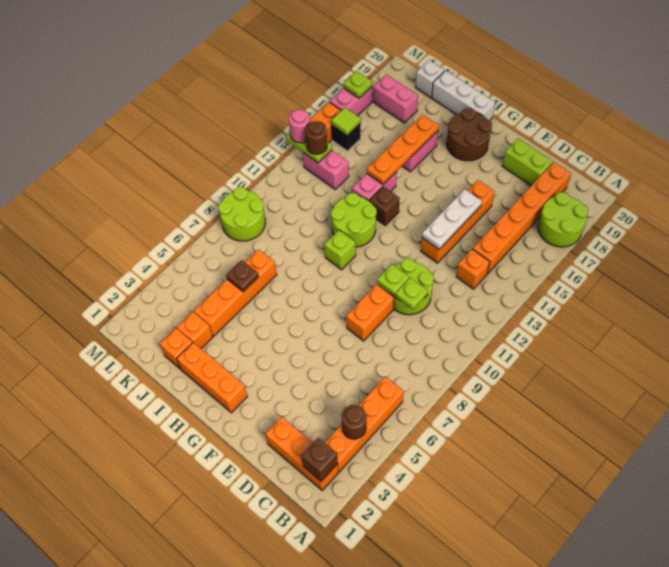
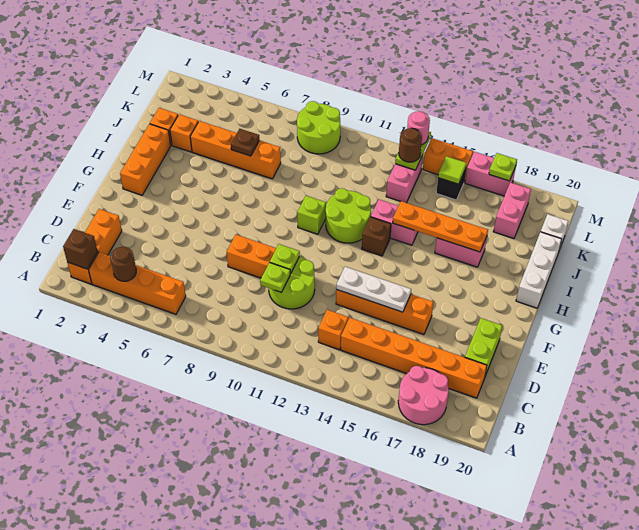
lime 2x2 round brick [538,192,588,247] -> pink 2x2 round brick [398,366,449,425]
brown 2x2 round brick [447,108,492,161] -> none

